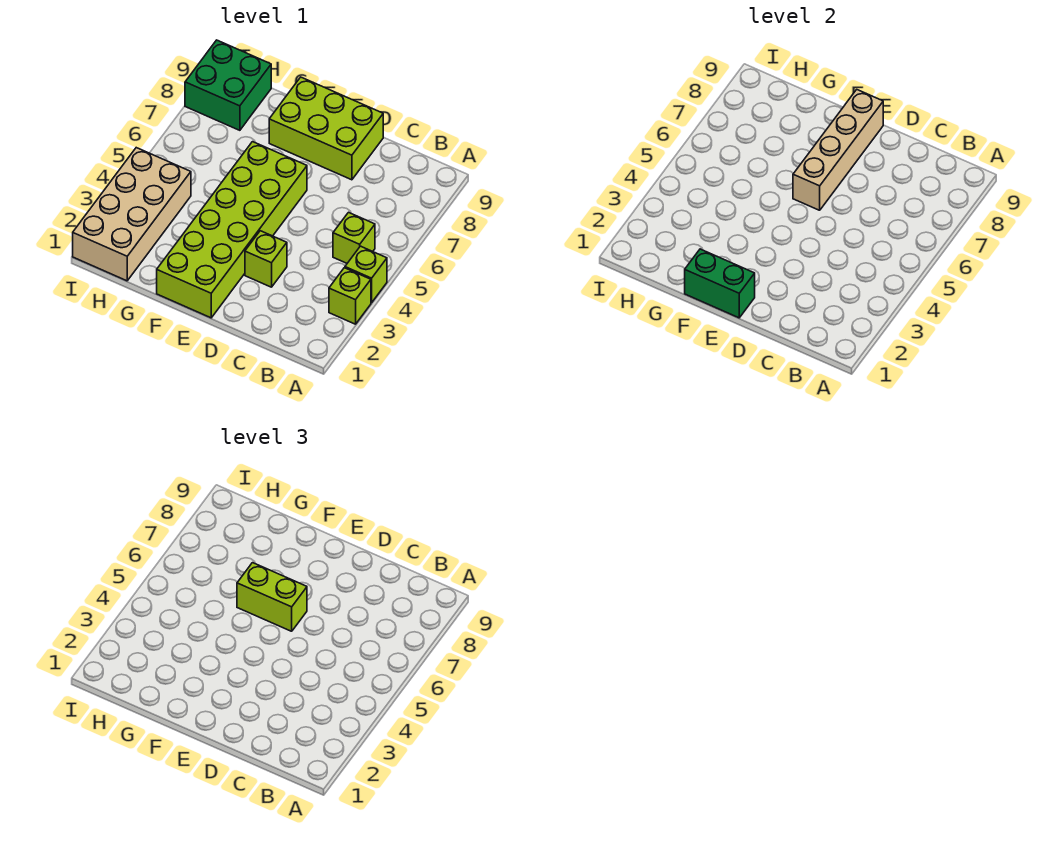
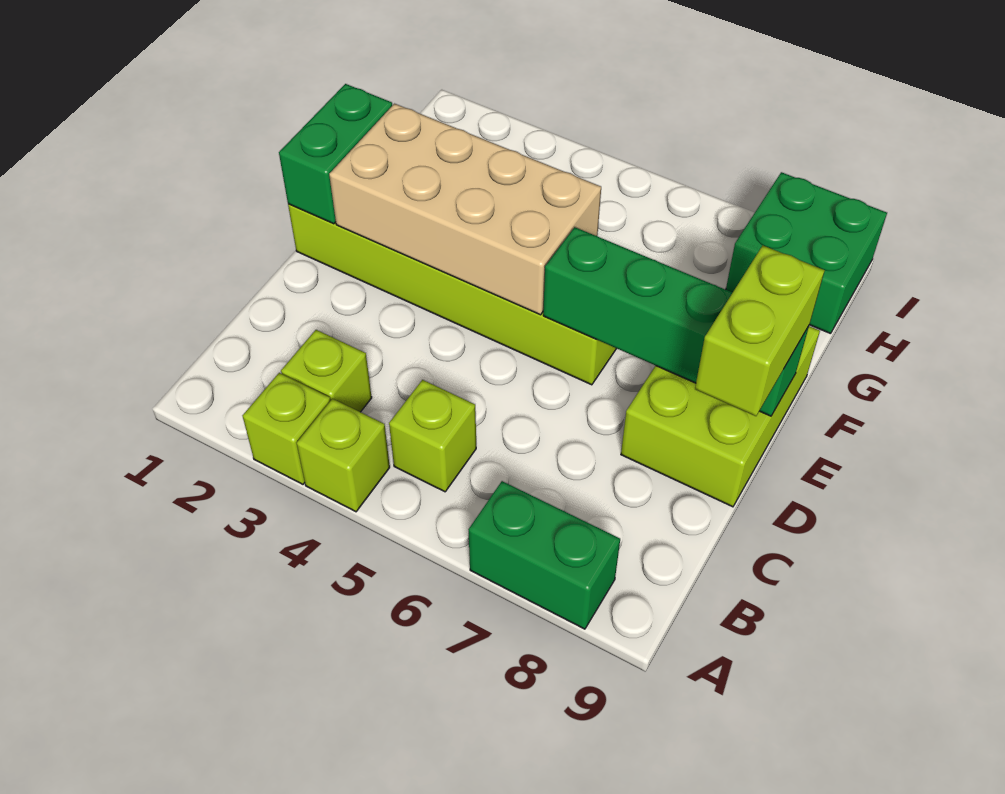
none -> green 1x2 brick [468,481,620,629]
lime 1x1 brick [245,231,287,287] -> lime 1x1 brick moved to [281,330,372,412]
tan 1x4 brick [793,90,883,210] -> green 1x4 brick [543,227,809,416]
lime 1x2 brick [237,563,307,631] -> lime 1x2 brick moved to [695,245,825,416]
tan 2x4 brick [73,148,191,281] -> tan 2x4 brick moved to [329,104,601,315]

